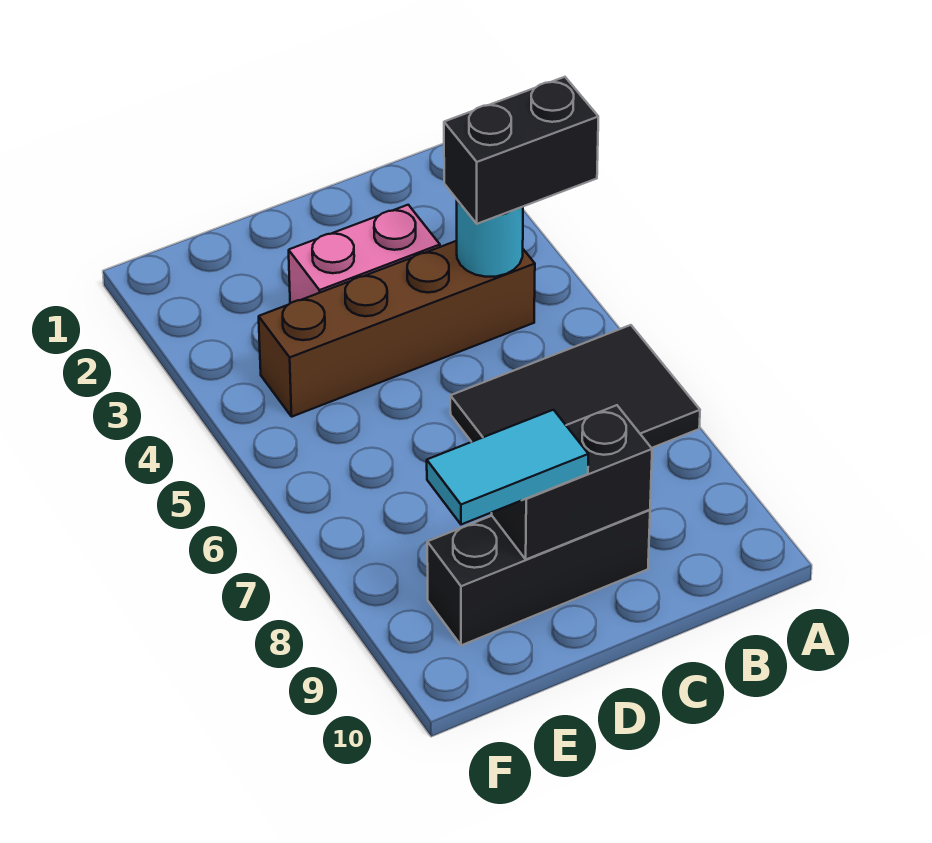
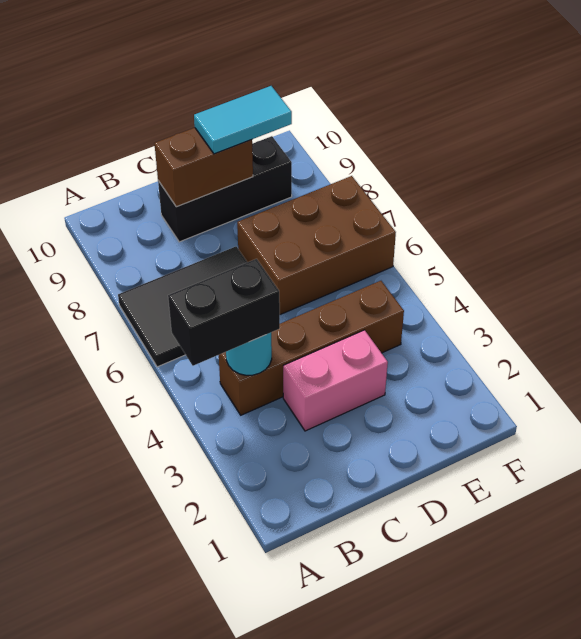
black 1x2 brick [492,405,652,559] -> brown 1x2 brick [154,128,253,207]
none -> brown 2x3 brick [237,176,396,315]

